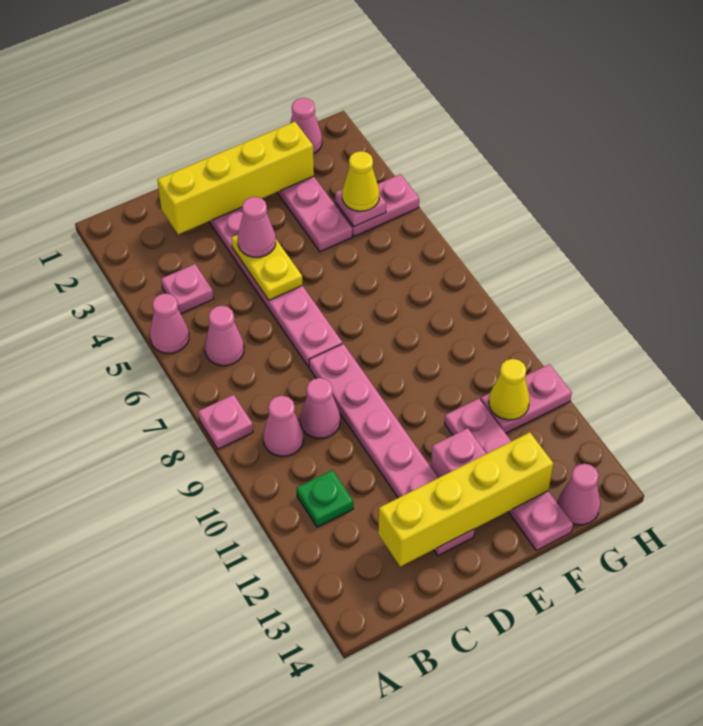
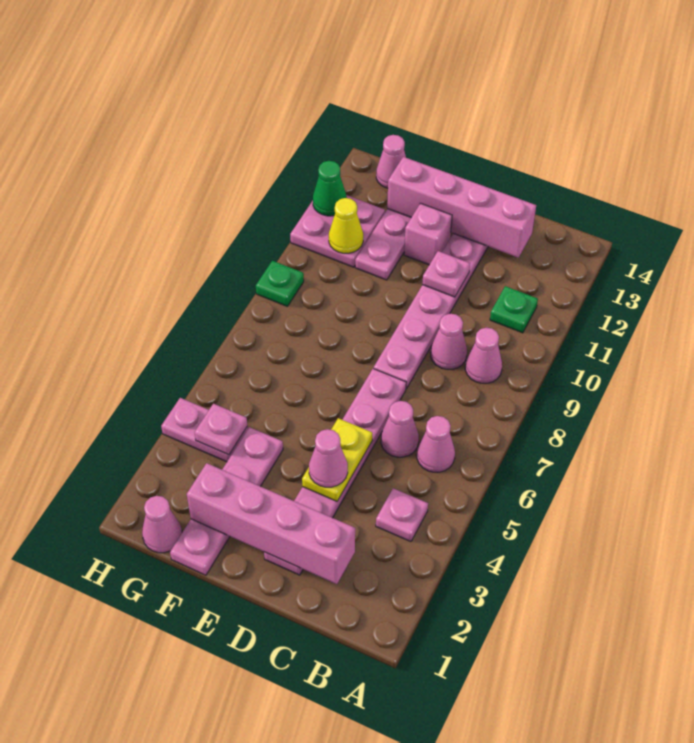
pink 1x1 cone [150,293,189,353] -> pink 1x1 cone moved to [381,401,419,457]
pink 1x1 plate [198,395,253,449] -> pink 1x1 plate moved to [422,251,470,297]
yellow 1x4 brick [157,122,314,235] -> pink 1x4 brick [187,463,355,584]
yellow 1x4 brick [378,432,553,567] -> pink 1x4 brick [387,157,536,258]
yellow 1x1 cone [342,151,379,211] -> none
pink 1x2 plate [481,364,572,433] -> pink 2x2 plate [290,195,385,267]
none -> green 1x1 plate [256,261,304,307]
none -> green 1x1 cone [313,161,347,216]

